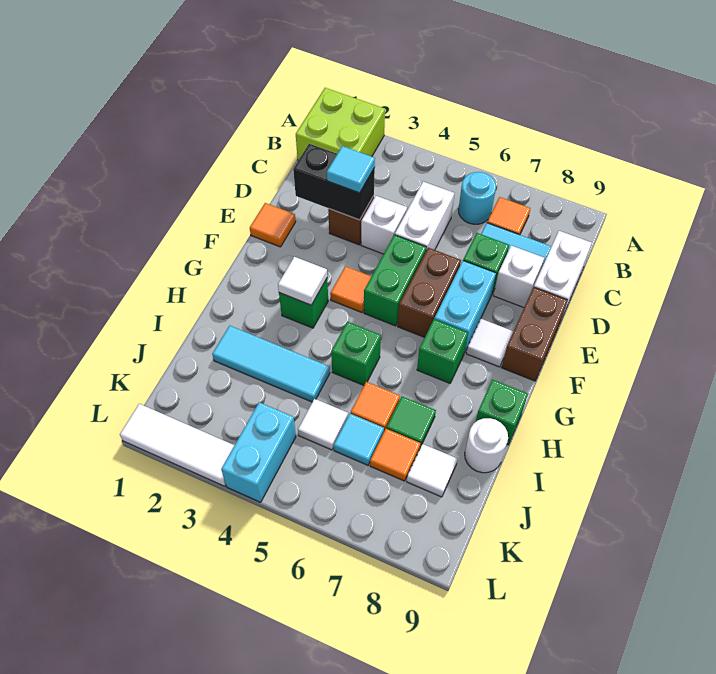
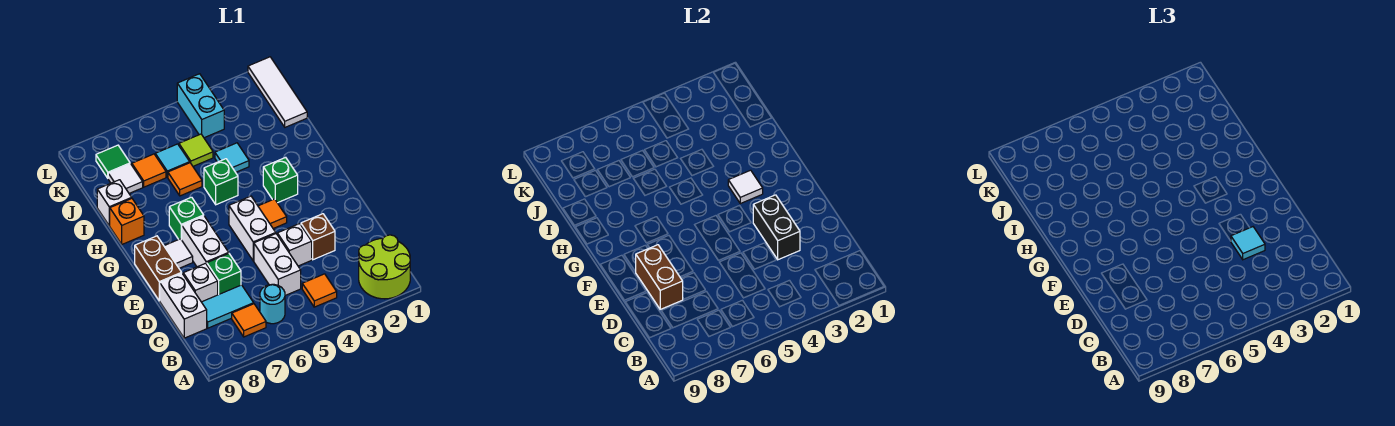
lime 2x2 brick [296,88,385,160] -> lime 2x2 round brick [359,235,410,299]
black 1x2 brick [293,144,375,220] -> black 1x2 brick turned to [753,195,800,260]
orange 1x1 tile [250,203,296,247] -> orange 1x1 tile moved to [302,274,337,307]
green 1x2 brick [364,235,426,326] -> white 1x2 brick [229,196,276,261]
brown 1x2 brick [398,248,461,337] -> brown 1x2 brick moved to [636,245,683,309]
cyan 1x2 brick [434,261,496,353] -> white 1x2 brick [182,216,229,267]
green 1x1 brick [476,380,528,445] -> orange 1x1 brick [110,199,144,244]
cyan 1x3 tile [212,326,330,402] -> cyan 1x1 tile [215,143,249,172]
green 1x1 tile [386,396,436,447] -> green 1x1 tile moved to [96,145,130,178]
white 1x1 round brick [465,418,508,473] -> white 1x1 brick [97,180,132,226]
white 1x1 tile [298,399,348,450] -> lime 1x1 tile [179,134,213,166]
white 1x3 tile [120,404,234,486] -> white 1x3 tile turned to [248,57,307,127]

